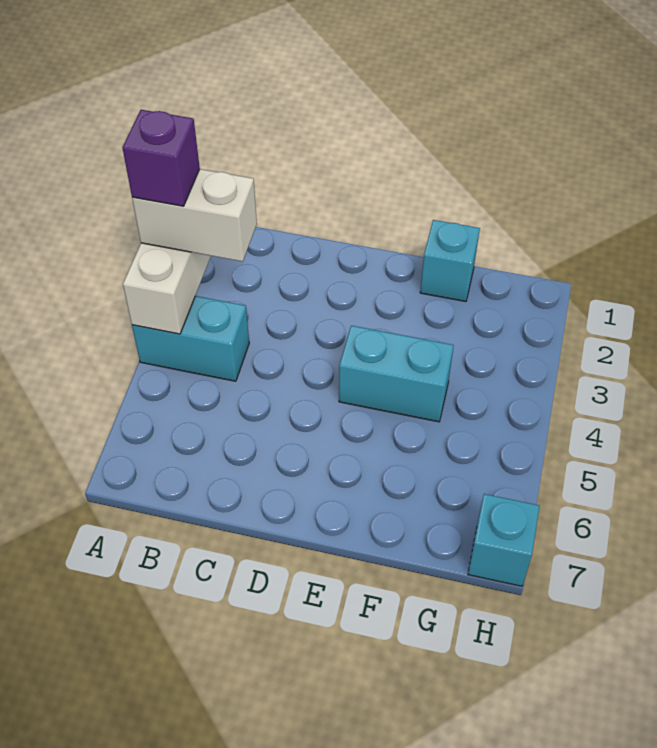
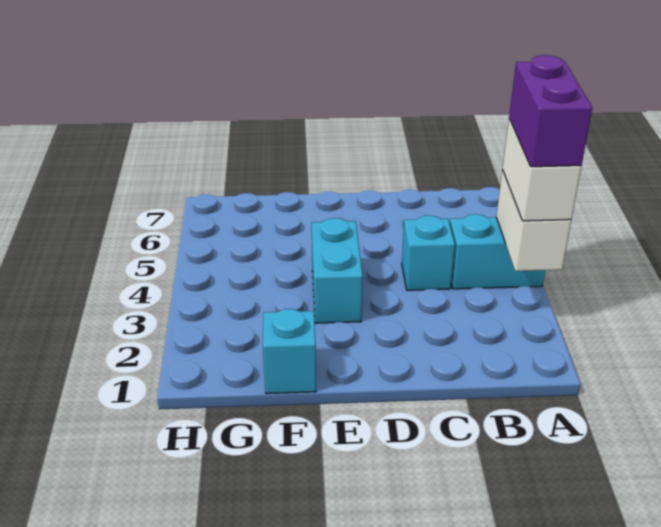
white 1x2 brick [132,169,257,262] -> white 1x2 brick turned to [503,119,581,221]
purple 1x1 brick [122,110,200,206] -> purple 1x2 brick [509,55,592,167]
cyan 1x2 brick [339,326,454,422] -> cyan 1x2 brick turned to [312,218,363,323]
cyan 1x1 brick [468,494,540,586] -> cyan 1x1 brick moved to [402,216,455,290]

